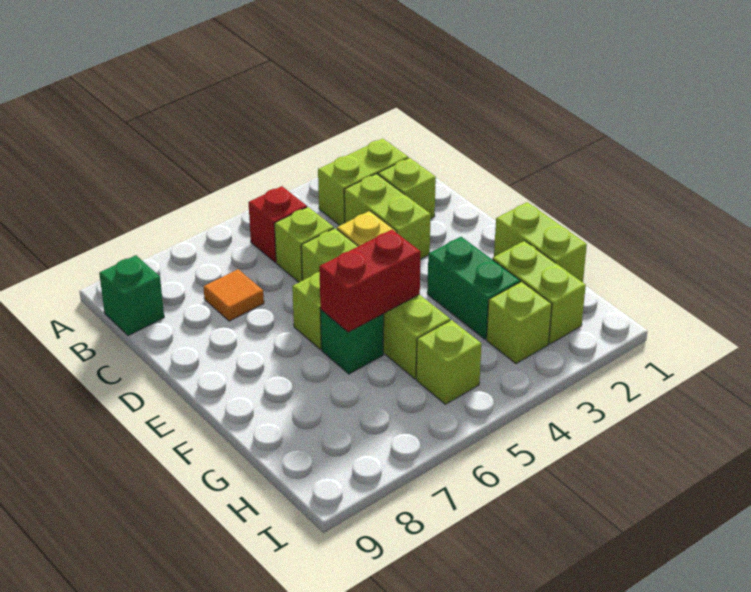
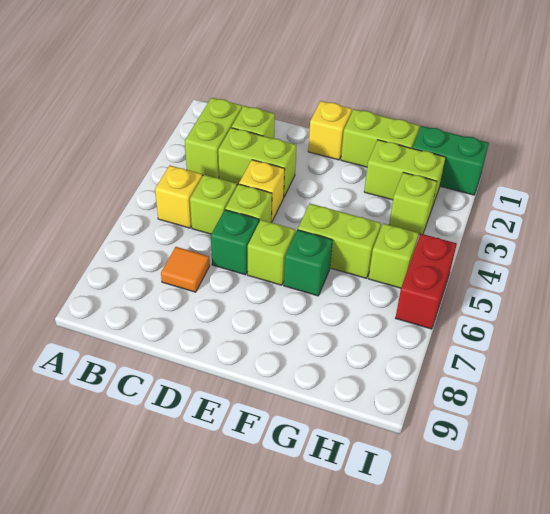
red 1x1 brick [248,186,307,262] -> yellow 1x1 brick [155,166,202,228]
green 1x1 brick [99,255,164,336] -> green 1x1 brick moved to [211,210,259,275]
none -> yellow 1x1 brick [308,101,352,160]
green 1x2 brick [427,237,520,339] -> green 1x2 brick moved to [413,126,489,195]
red 1x2 brick [319,230,421,332] -> red 1x2 brick moved to [396,234,457,329]

